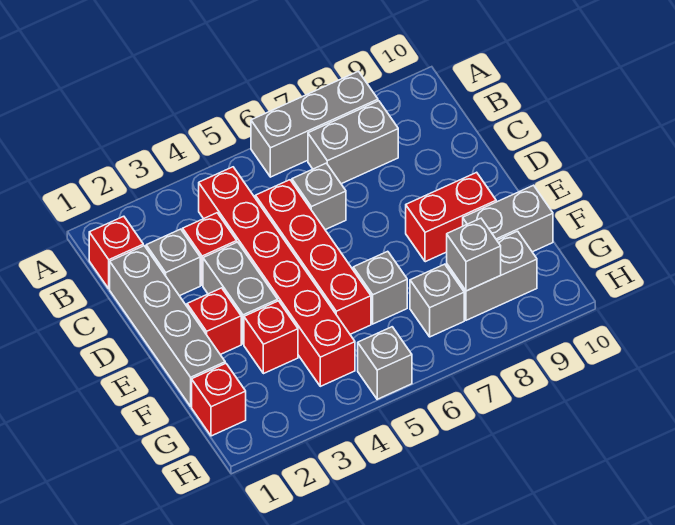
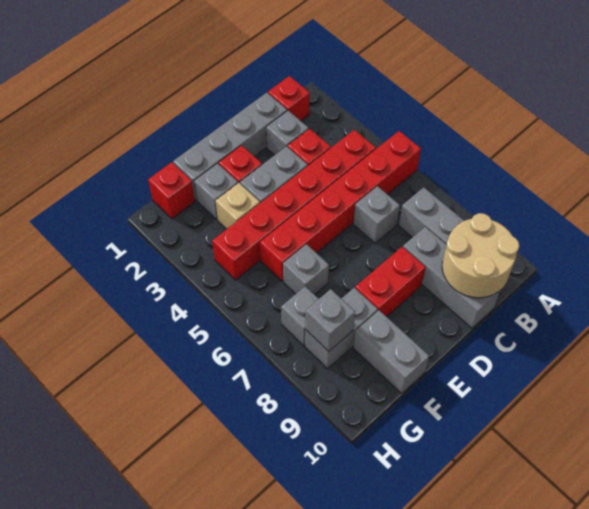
grey 1x3 brick [251,71,378,177] -> grey 1x3 brick moved to [403,227,500,328]
none -> tan 2x2 round brick [442,213,519,298]
red 1x4 brick [255,180,371,334] -> red 1x6 brick [260,131,421,281]
red 1x2 brick [406,172,496,262] -> red 1x2 brick turned to [355,247,426,317]
red 1x1 brick [244,301,298,374] -> tan 1x1 brick [216,183,260,229]
grey 1x2 brick [447,231,537,320] -> grey 1x2 brick turned to [305,288,378,368]
grey 1x1 brick [358,327,412,399] -> grey 1x1 brick moved to [194,163,238,220]

